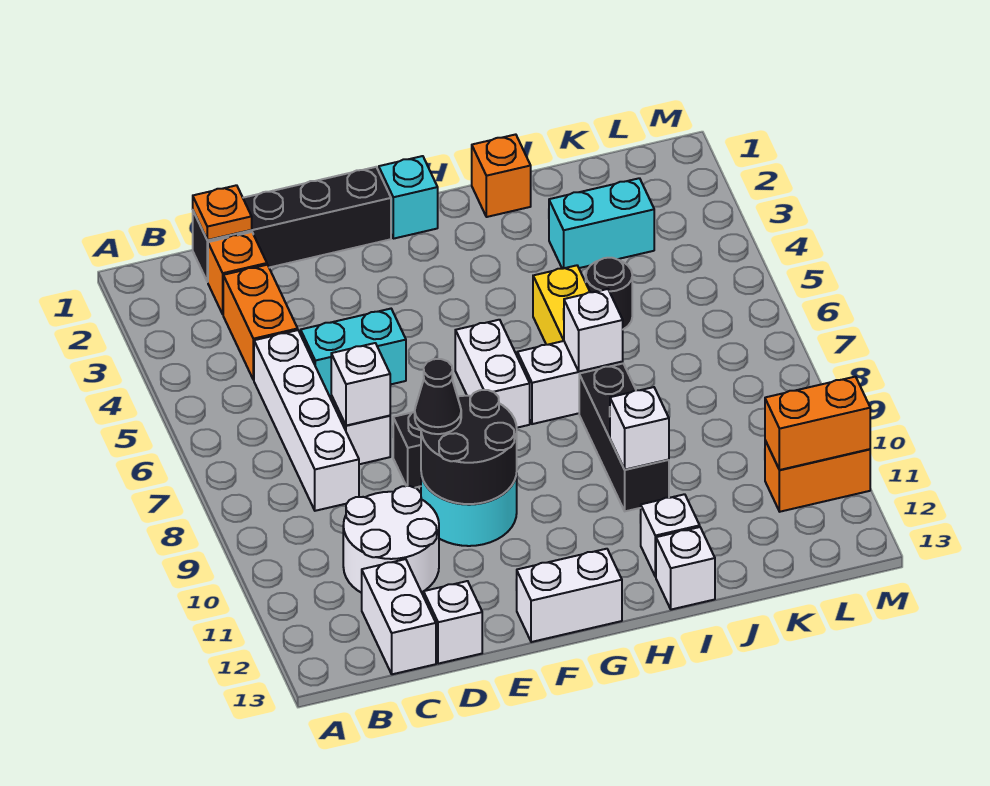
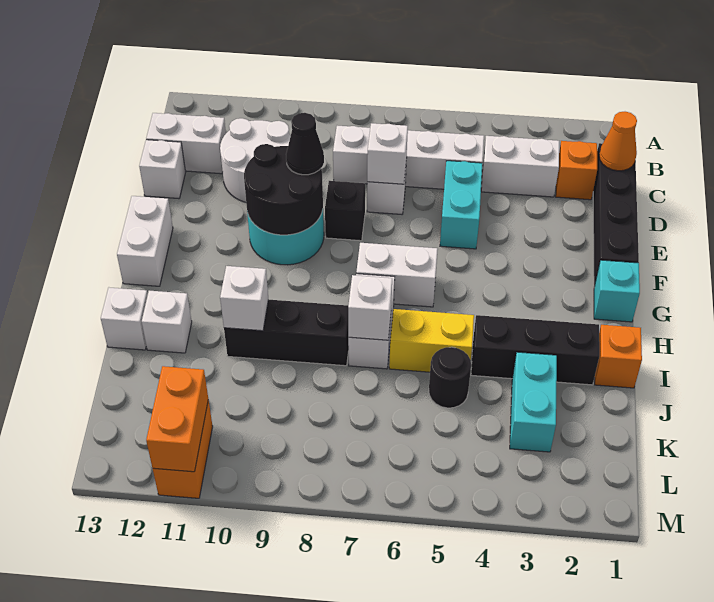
orange 1x1 plate [193,185,252,240] -> orange 1x1 cone [599,112,637,171]
orange 1x2 brick [223,265,298,380] -> white 1x2 brick [481,136,559,197]
none -> black 1x3 brick [471,315,599,385]

